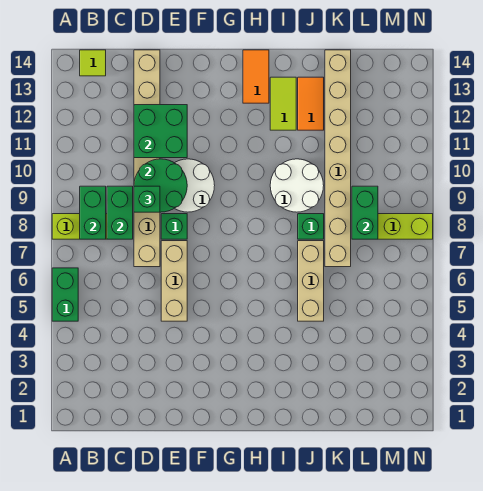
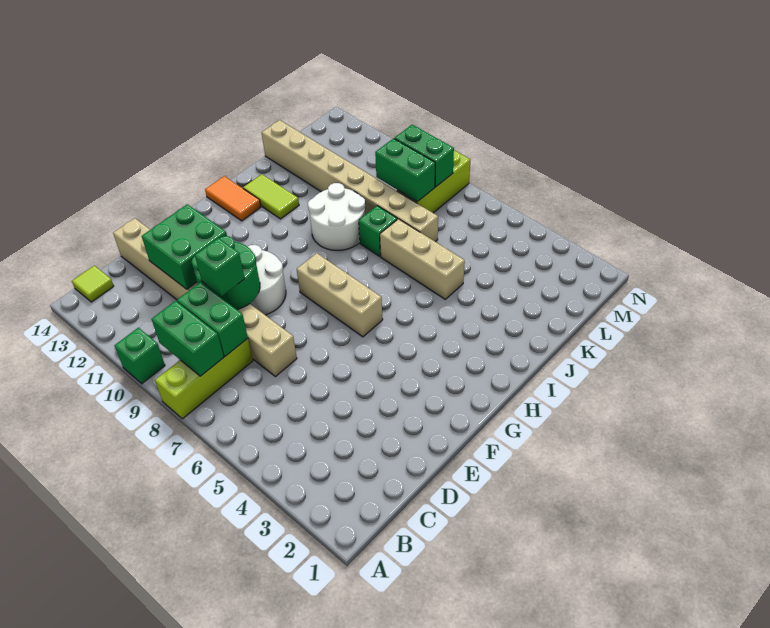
green 1x2 brick [52,268,78,321] -> green 1x2 brick moved to [394,125,454,187]
tan 1x3 brick [161,241,187,321] -> tan 1x3 brick moved to [297,253,383,337]
green 1x1 brick [161,214,187,239] -> green 1x1 brick moved to [114,328,165,384]
orange 1x2 tile [298,77,324,130] -> none

